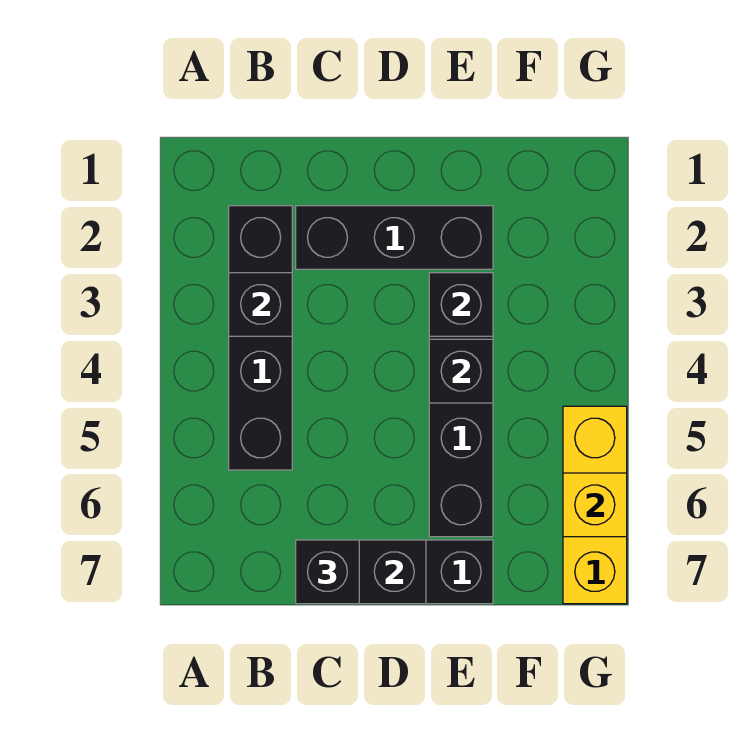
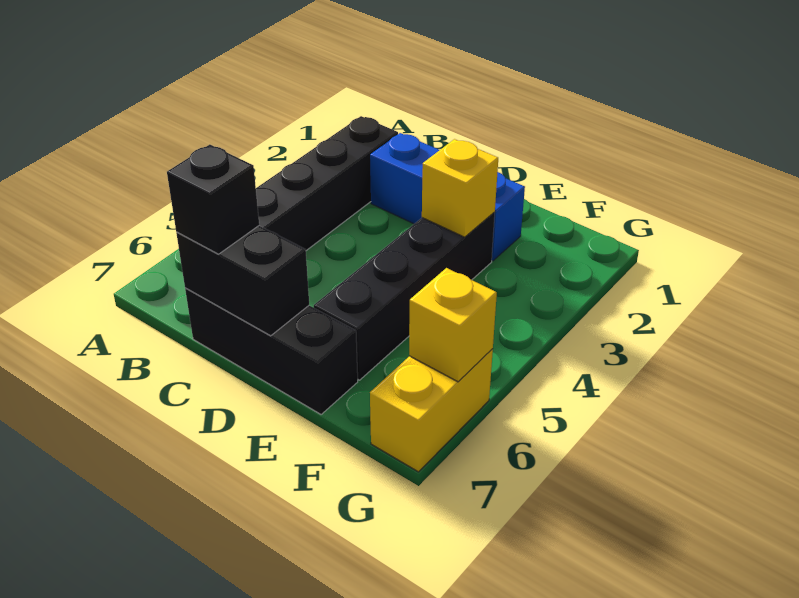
black 1x1 brick [229,273,292,336] -> none
black 1x3 brick [296,206,493,269] -> blue 1x3 brick [370,133,525,261]
black 1x1 brick [429,273,493,336] -> yellow 1x1 brick [422,139,498,237]
black 1x1 brick [429,339,493,403] -> none
yellow 1x3 brick [563,406,627,604] -> yellow 1x2 brick [370,349,493,472]

